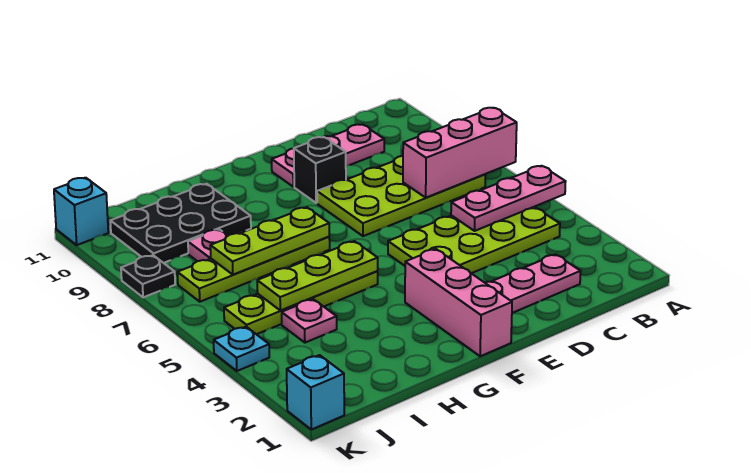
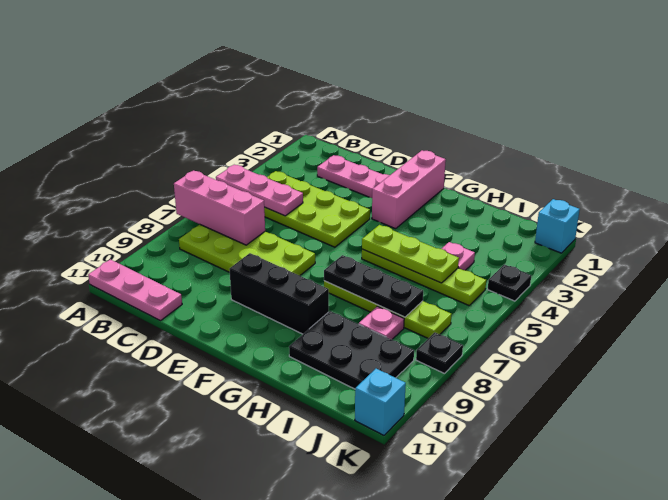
pink 1x3 plate [272,124,384,187] -> pink 1x3 plate moved to [88,259,182,321]
black 1x1 brick [294,137,346,203] -> black 1x3 brick [229,253,329,334]
lime 1x3 plate [210,207,329,275] -> black 1x3 plate [324,255,423,317]
cyan 1x1 plate [214,327,269,371] -> black 1x1 plate [488,264,531,301]

